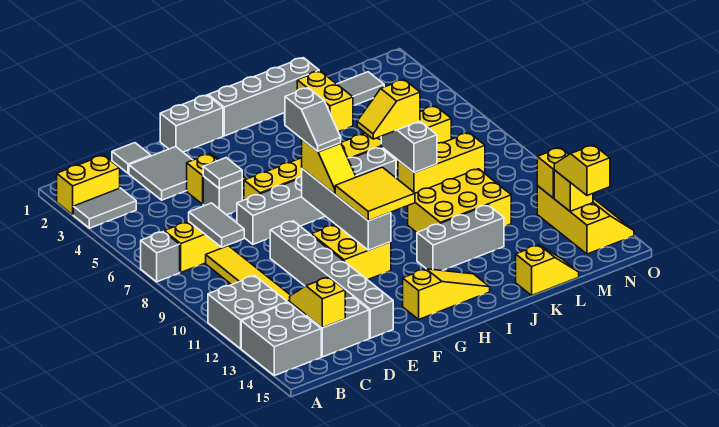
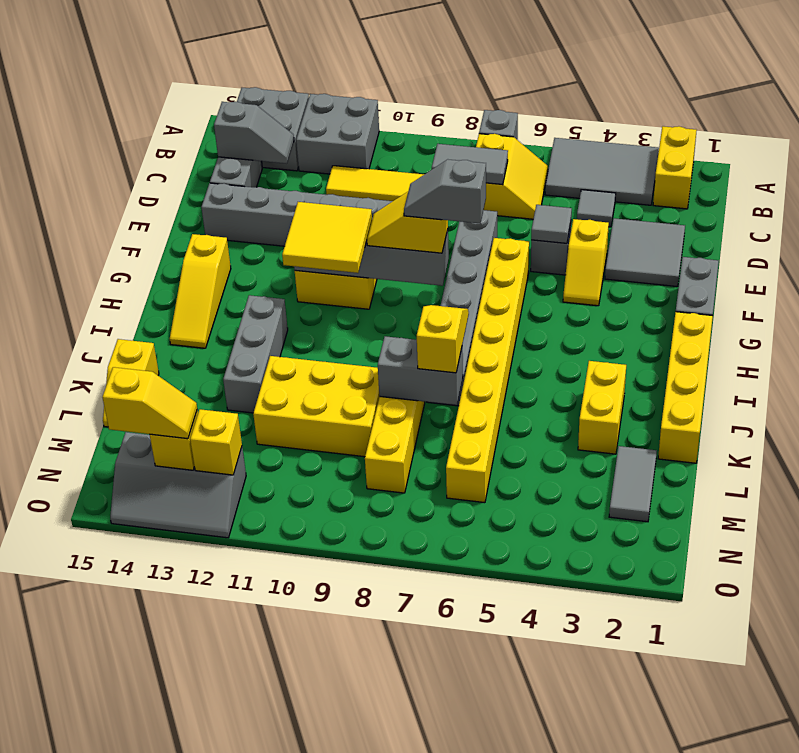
grey 1x2 tile [73,188,136,228] -> grey 2x3 tile [545,138,659,205]
yellow 1x2 slope [290,277,345,328] -> grey 1x2 slope [214,102,294,164]
grey 1x1 tile [112,143,151,173] -> grey 1x1 tile moved to [577,190,616,227]
grey 1x4 brick [208,58,319,136] -> yellow 1x4 brick [658,312,713,463]
yellow 2x3 brick [408,169,511,232] -> yellow 2x3 brick turned to [253,356,380,457]
yellow 1x2 brick [297,71,353,132] -> yellow 1x2 brick turned to [578,361,626,454]
yellow 2x3 slope [537,186,634,254] -> grey 2x3 slope [110,432,246,538]

